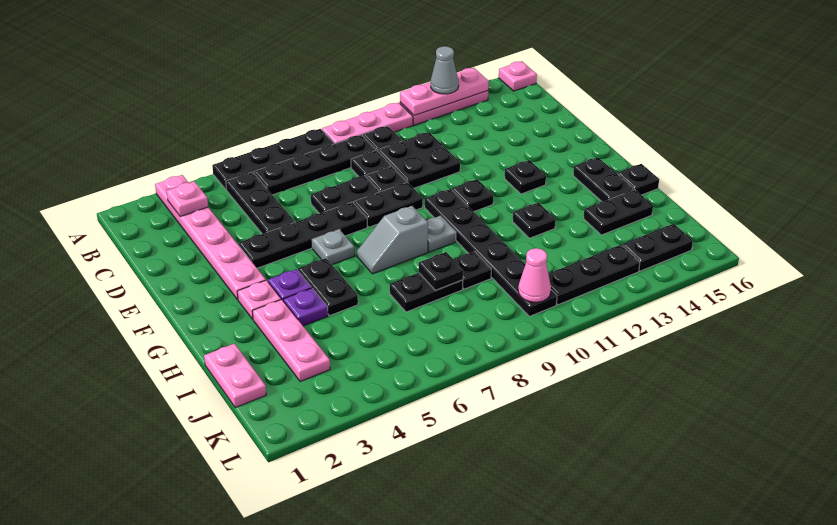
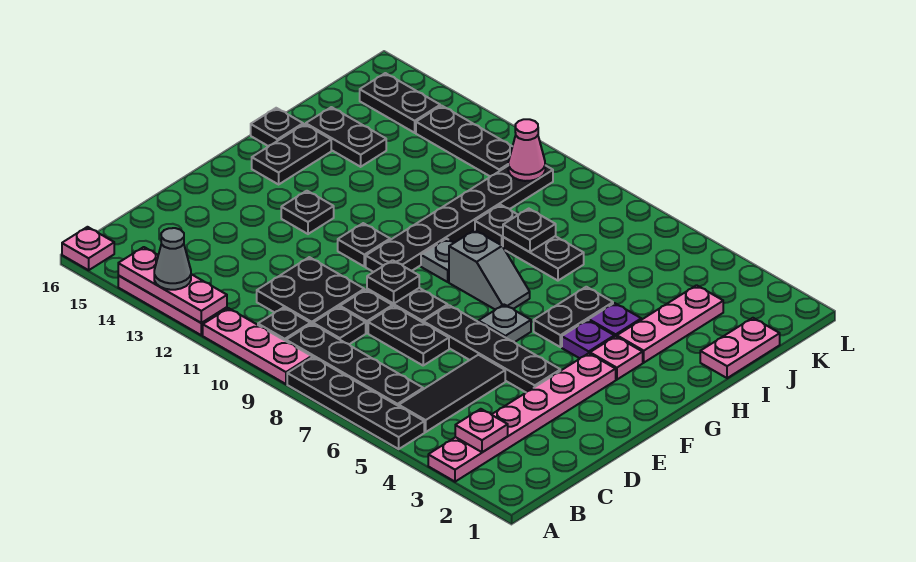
black 1x3 plate [226,172,295,234] -> black 1x3 tile [399,355,505,432]
black 1x1 plate [513,203,556,238] -> black 1x1 plate moved to [367,260,419,304]

